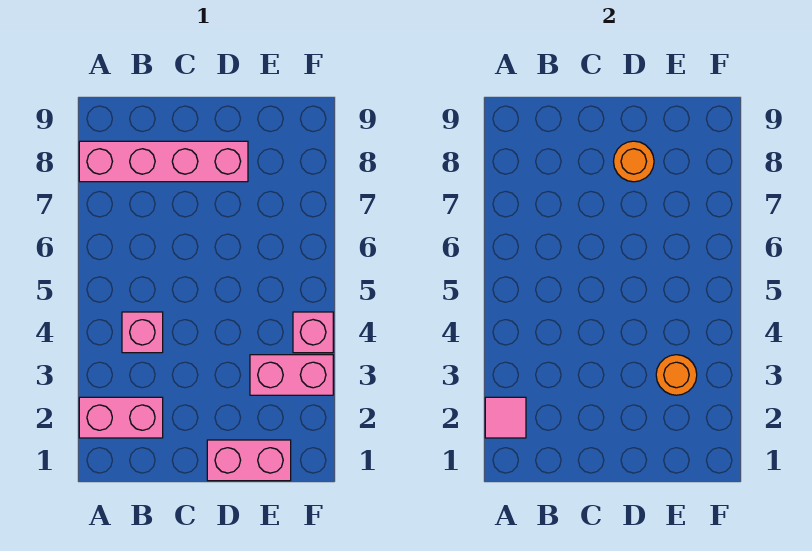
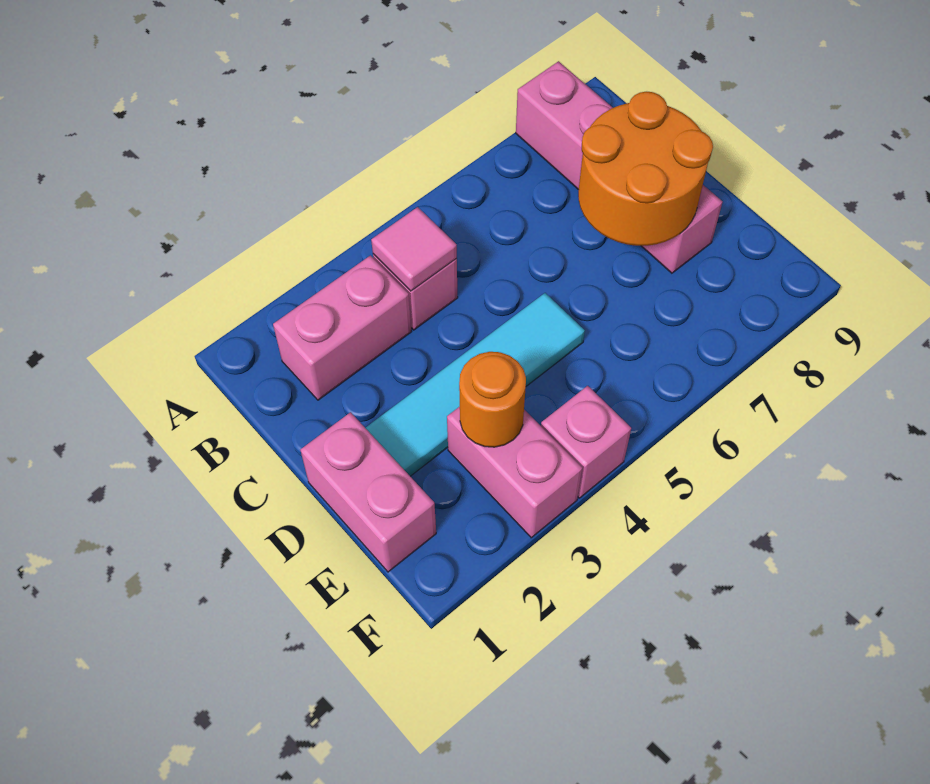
pink 1x2 brick [79,397,163,438] -> pink 1x2 brick turned to [273,255,411,400]
pink 1x1 tile [485,397,526,438] -> pink 1x1 tile moved to [371,207,457,291]
none -> cyan 1x4 tile [366,293,585,476]
orange 1x1 round brick [614,141,654,182] -> orange 2x2 round brick [578,92,713,246]

